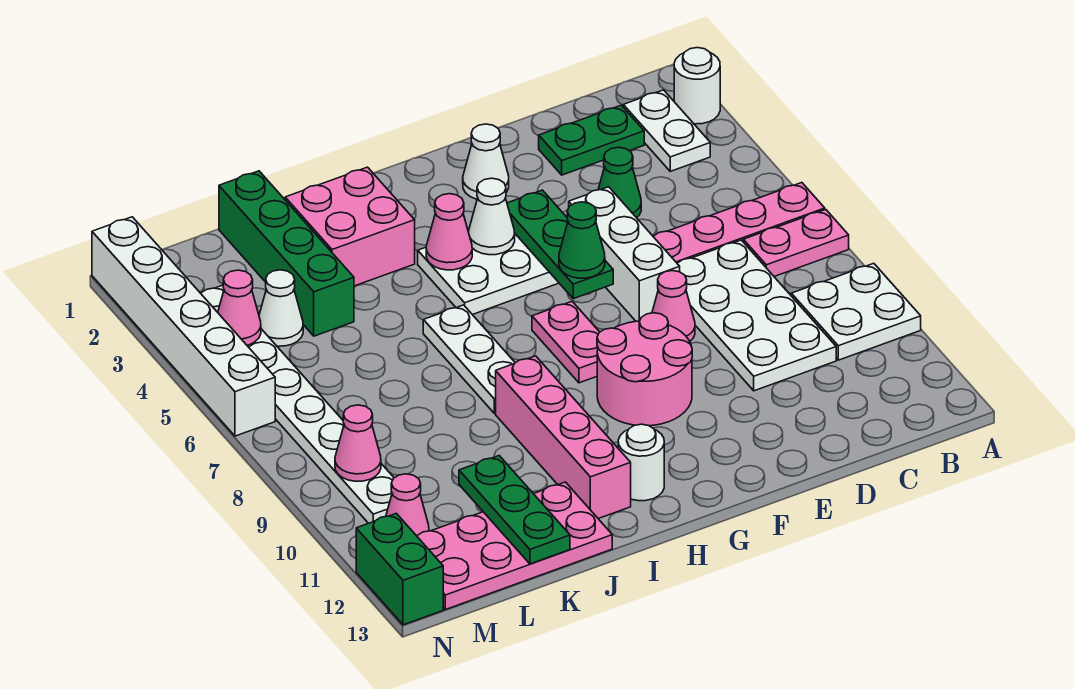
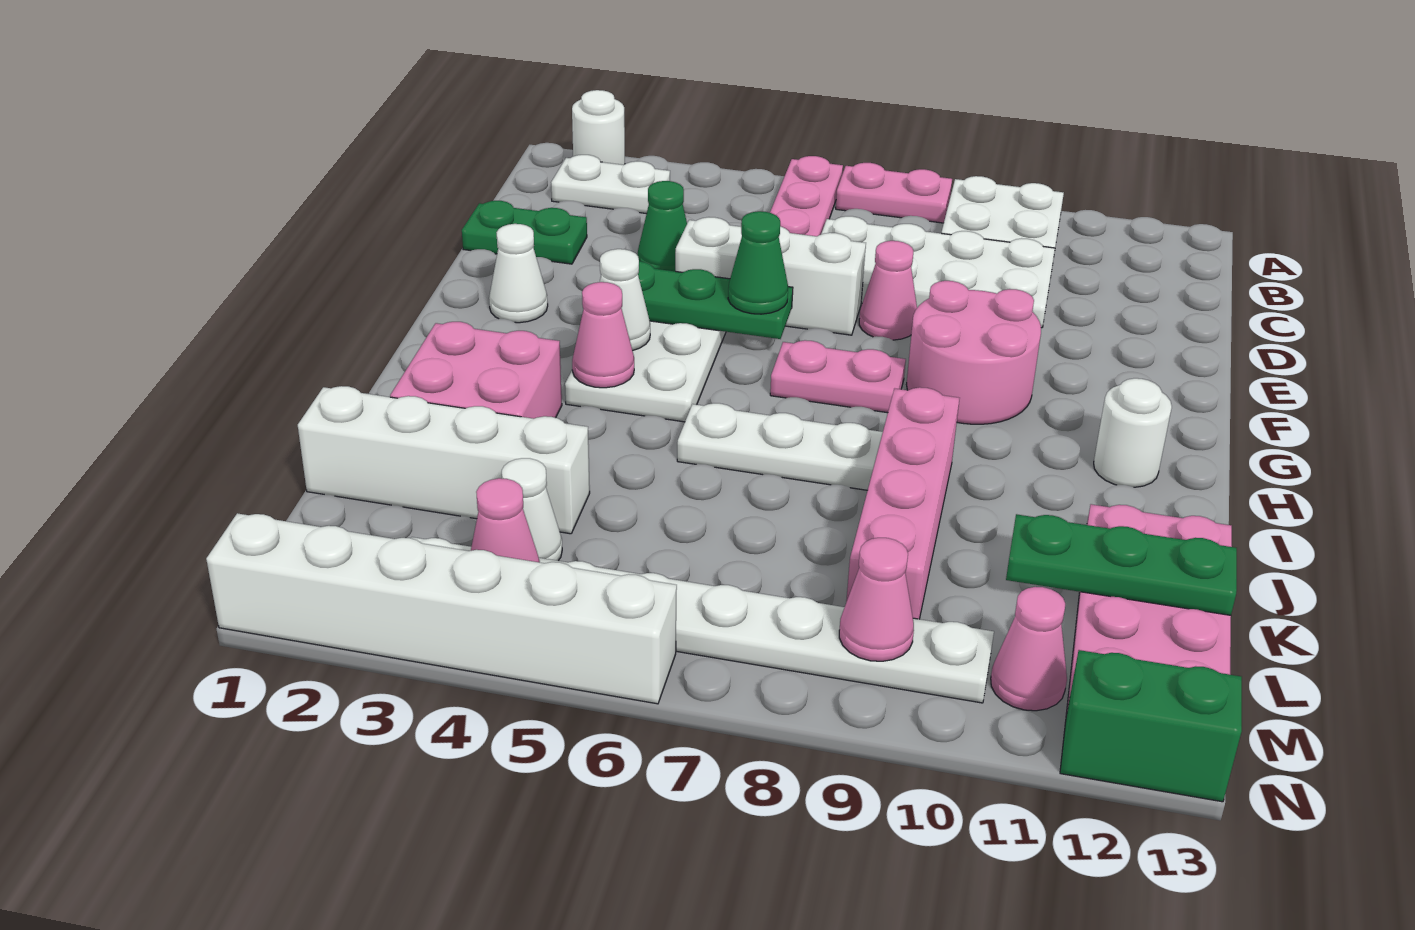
pink 1x2 plate [743,210,849,276] -> pink 1x2 plate turned to [836,163,952,223]
green 1x2 plate [539,105,644,175] -> green 1x2 plate turned to [462,201,587,264]
pink 1x4 brick [496,356,631,519] -> pink 1x4 brick turned to [846,387,960,619]
green 1x4 brick [219,171,354,336] -> white 1x4 brick [298,386,590,534]

